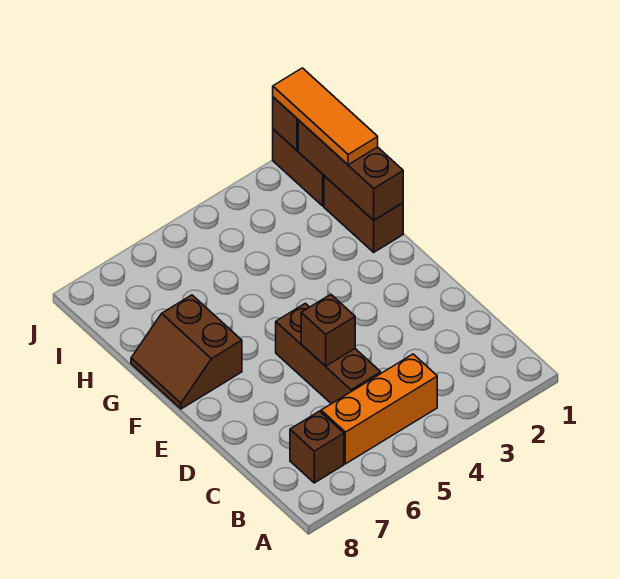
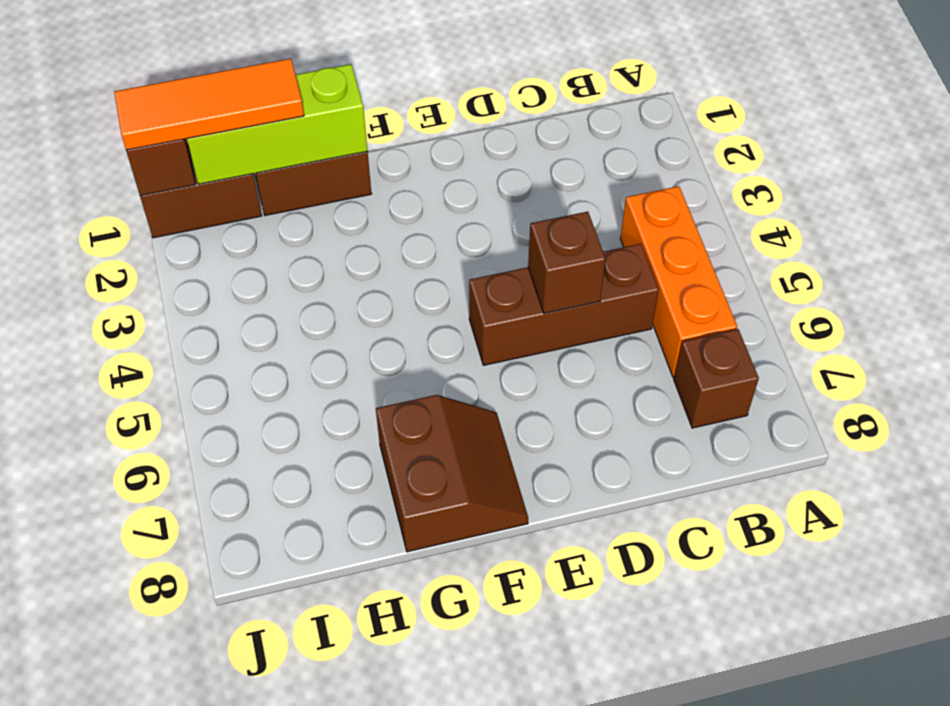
brown 2x2 slope [131,295,242,409] -> brown 2x2 slope turned to [376,395,528,552]
brown 1x3 brick [298,120,403,220] -> lime 1x3 brick [187,64,367,184]

